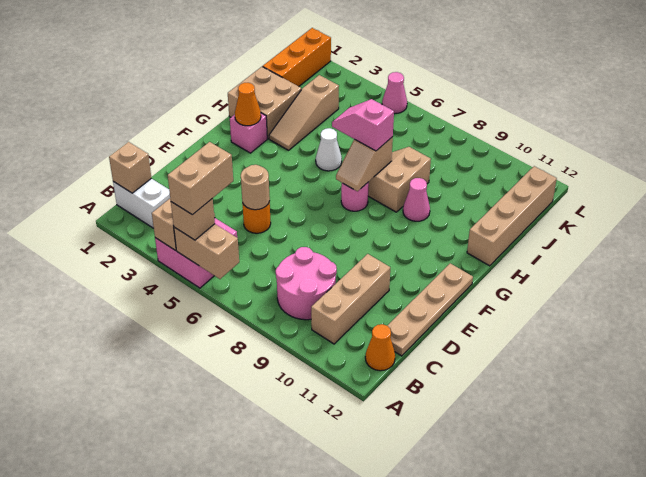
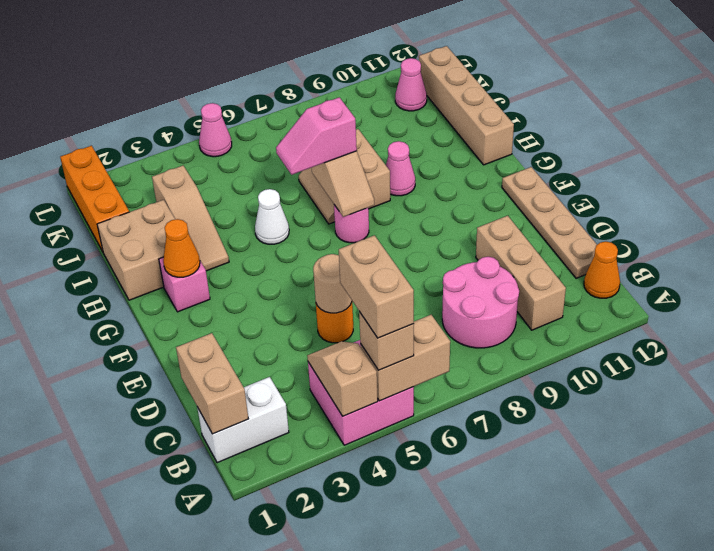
tan 1x1 brick [109,142,151,193] -> tan 1x2 brick [176,333,248,434]
none -> pink 1x1 cone [395,58,427,111]

